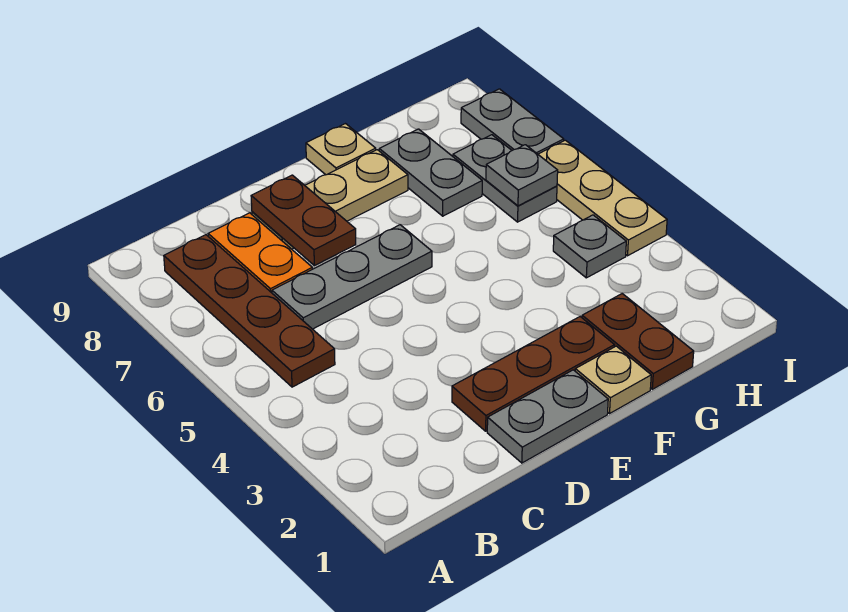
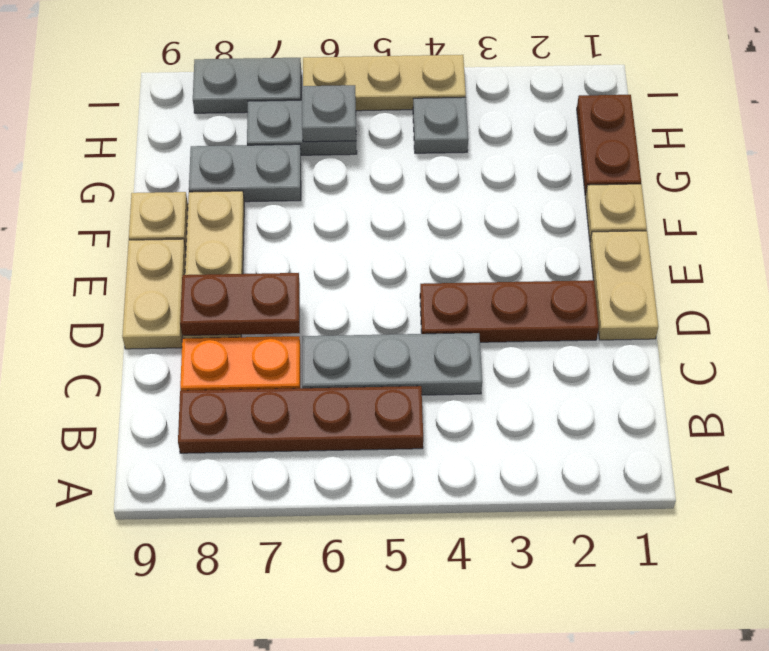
grey 1x3 plate [272,225,432,329] -> grey 1x3 plate turned to [302,333,482,395]
grey 1x2 plate [487,370,608,463] -> tan 1x2 plate [590,231,658,340]
brown 1x3 plate [452,317,614,431] -> brown 1x3 plate turned to [420,280,599,342]
none -> tan 1x2 plate [122,239,186,349]
brown 1x2 plate [582,294,694,389] -> brown 1x2 plate turned to [577,95,641,196]

